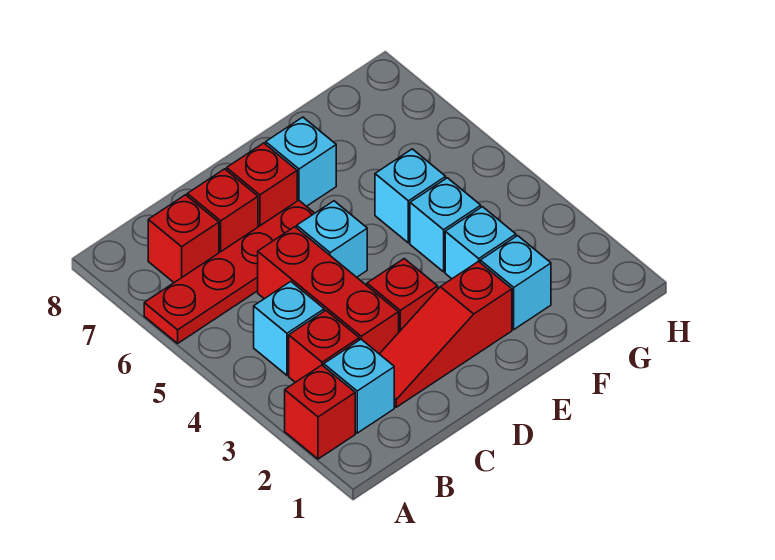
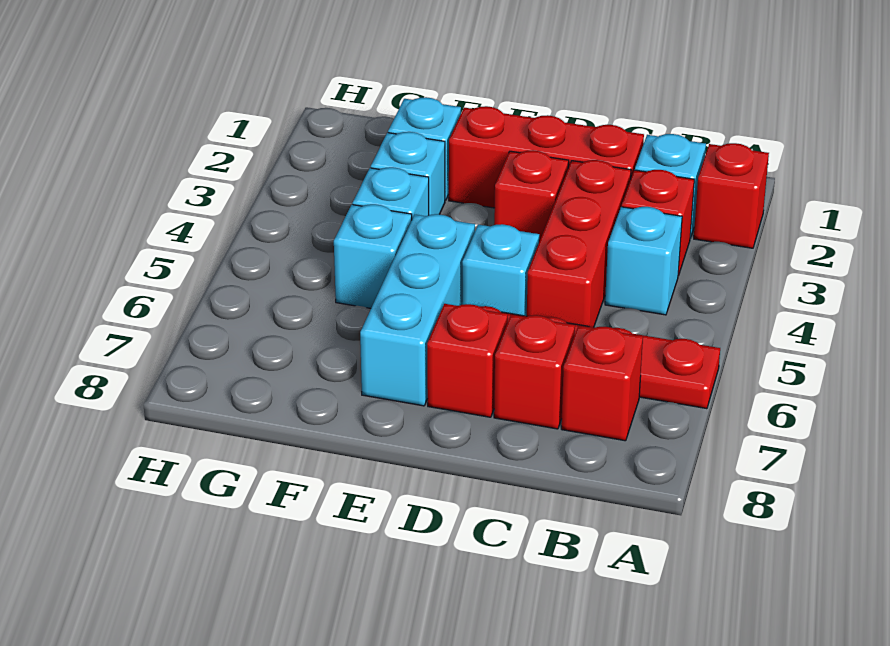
red 1x3 slope [380,261,512,407] -> red 1x3 brick [449,106,644,208]
cyan 1x1 brick [266,117,336,206] -> cyan 1x3 brick [360,214,475,406]

